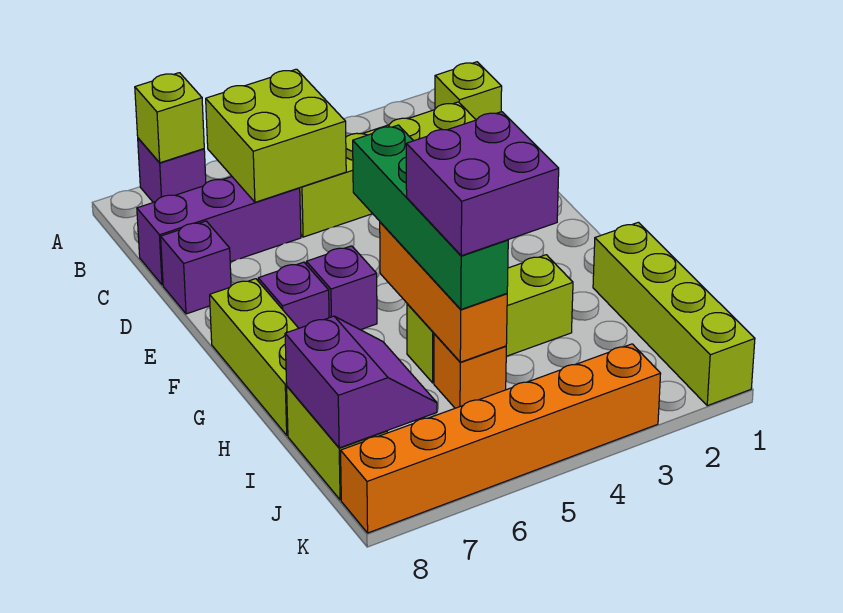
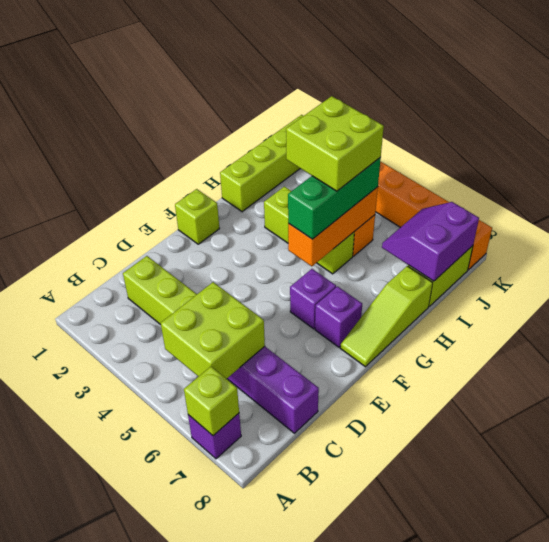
lime 1x1 brick [435,62,502,120] -> lime 1x1 brick moved to [175,189,219,244]
purple 1x1 brick [161,221,231,314] -> none
green 1x4 brick [353,125,508,309] -> green 1x3 brick [288,157,381,239]
lime 1x3 brick [210,279,299,435] -> lime 1x3 slope [340,266,433,367]
purple 2x2 brick [406,112,559,256] -> lime 2x2 brick [286,96,384,191]

